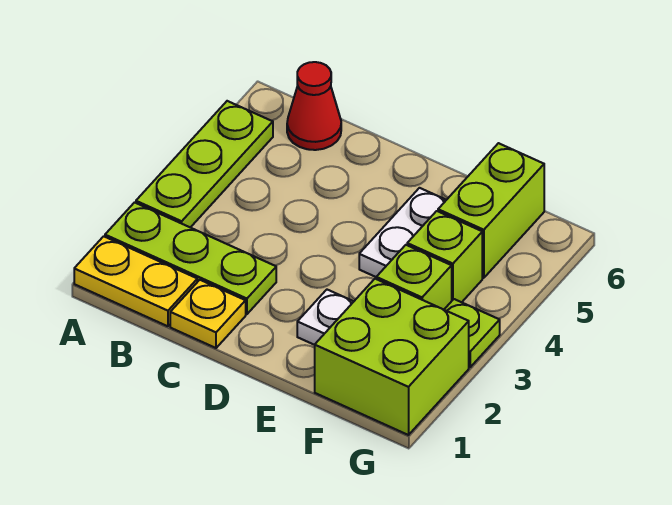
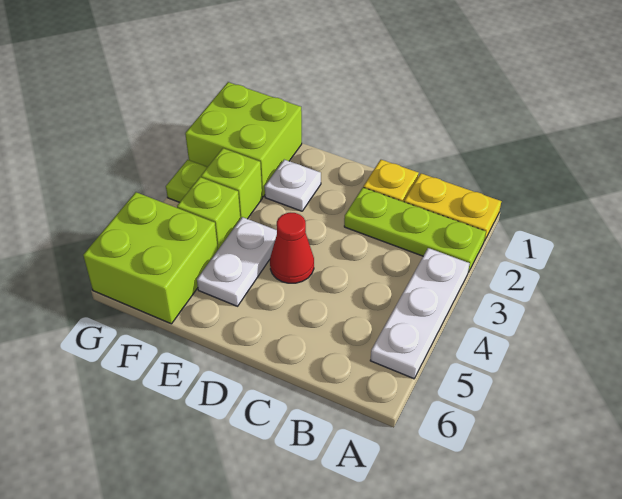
lime 1x3 plate [136,101,273,228] -> white 1x3 plate [370,248,470,379]
red 1x1 cone [287,62,341,150] -> red 1x1 cone moved to [270,213,314,283]
lime 1x2 brick [438,143,544,278] -> lime 2x2 brick [83,192,218,324]

